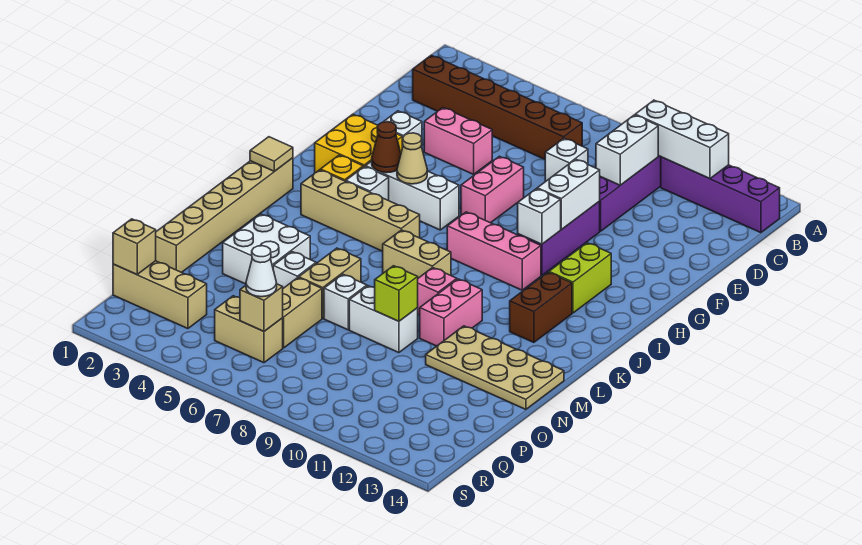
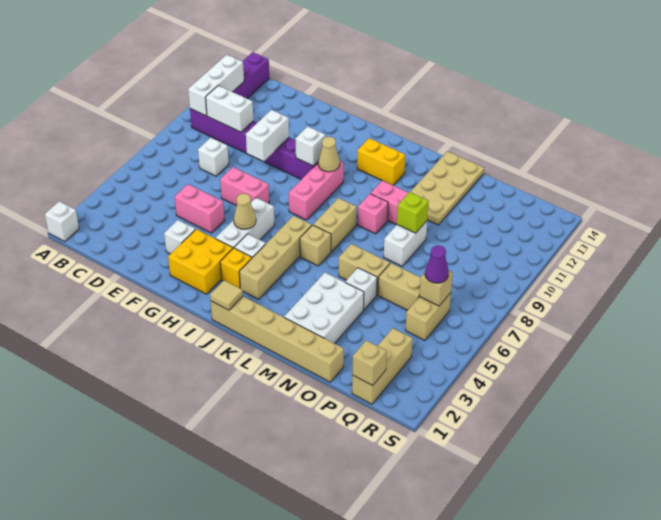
brown 1x6 brick [413,55,582,159] -> none
pink 1x2 brick [424,108,492,174] -> pink 1x2 brick turned to [175,184,225,233]
white 1x2 brick [537,159,600,230] -> white 1x2 brick turned to [246,110,289,161]
brown 1x1 cone [372,122,401,173] -> none
lime 1x2 brick [549,243,611,313] -> none
none -> tan 1x1 cone [318,137,340,172]
brown 1x2 brick [510,272,572,343] -> yellow 1x2 brick [357,138,405,185]
none -> tan 1x1 brick [300,225,331,266]
white 2x2 brick [223,214,310,284] -> white 2x3 brick [284,273,364,344]
white 1x1 brick [324,274,367,330] -> white 1x1 brick moved to [45,201,79,242]
white 1x1 cone [246,246,277,297] -> purple 1x1 cone [425,246,449,283]

